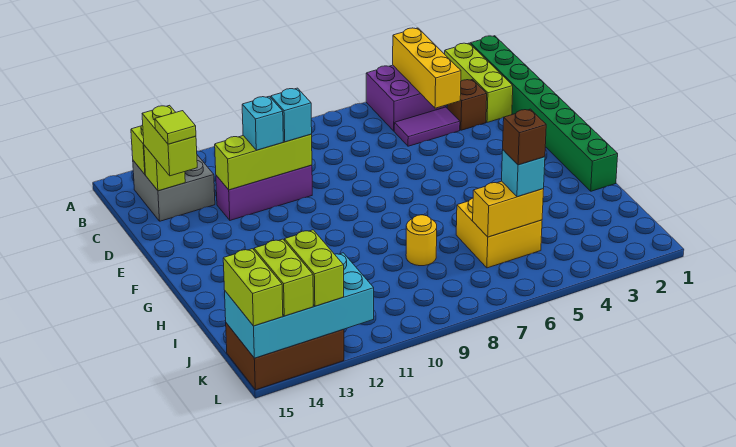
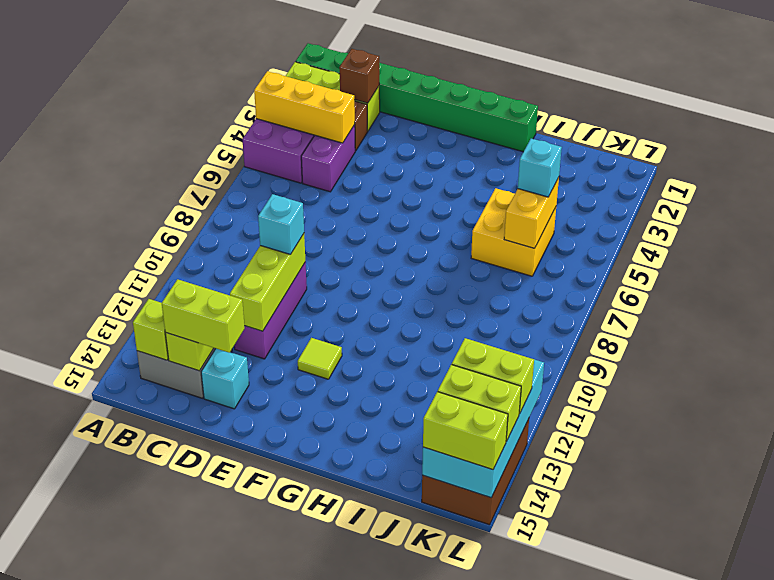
purple 1x2 tile [394,107,460,146] -> purple 1x2 brick [301,125,355,192]
cyan 1x1 brick [242,96,283,150] -> cyan 1x1 brick moved to [201,349,249,409]
lime 1x1 tile [155,111,196,144] -> lime 1x1 tile moved to [298,338,342,379]
yellow 1x1 round brick [406,215,437,266] -> none
brown 1x1 brick [503,109,546,165] -> brown 1x1 brick moved to [339,49,379,103]

